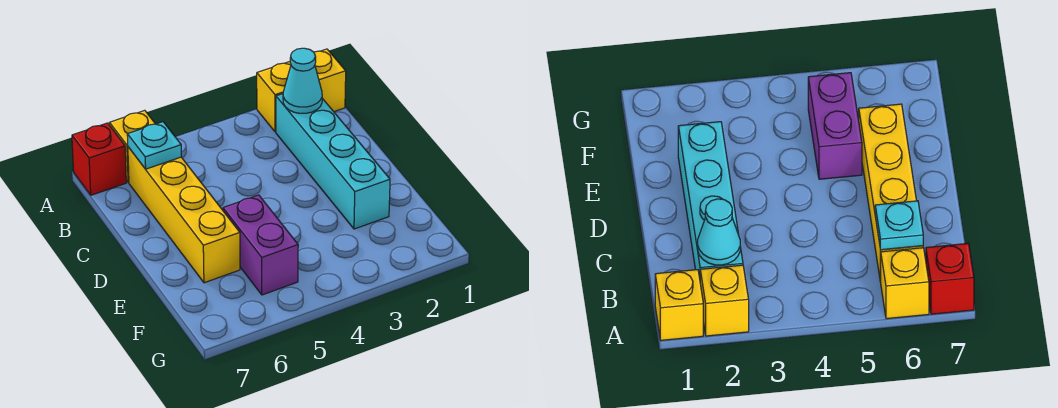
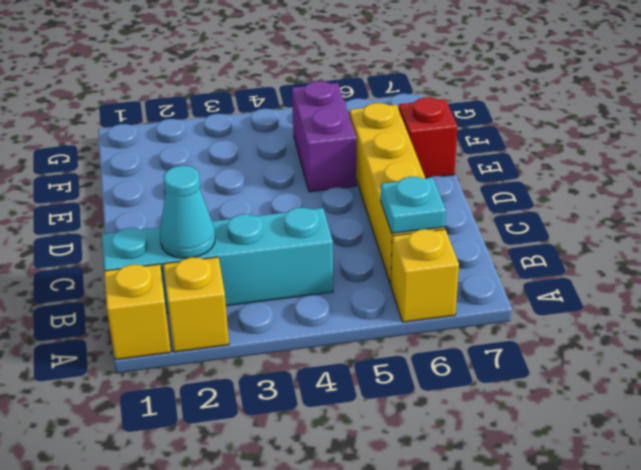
red 1x1 brick [72,123,126,195] -> red 1x1 brick moved to [399,97,457,178]
cyan 1x4 brick [276,94,390,229] -> cyan 1x4 brick turned to [102,208,333,313]

